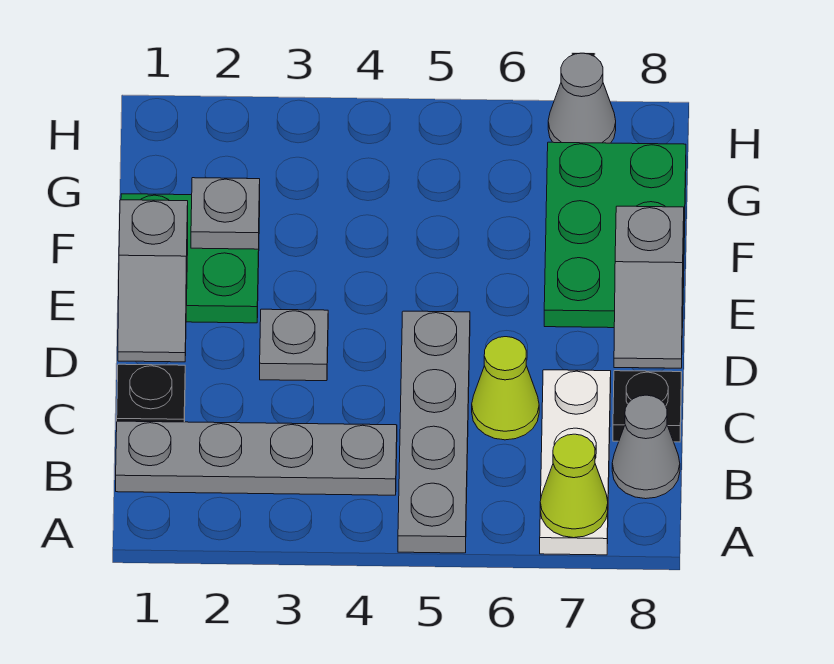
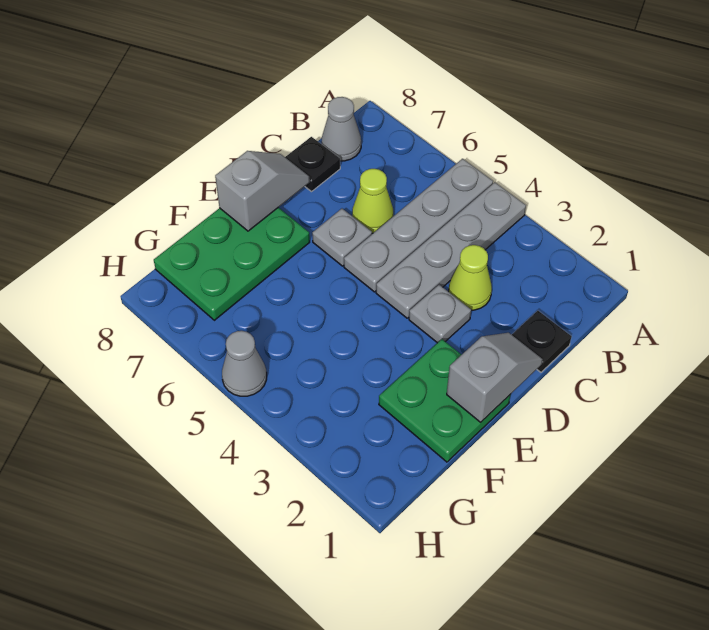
white 1x3 plate [540,370,611,555] -> none
lime 1x1 cone [540,434,608,538] -> lime 1x1 cone moved to [449,245,492,310]
grey 1x4 plate [116,421,397,495] -> grey 1x4 plate turned to [376,182,526,318]
grey 1x1 plate [191,178,260,249] -> grey 1x1 plate moved to [312,209,372,266]
grey 1x1 cone [548,53,616,143] -> grey 1x1 cone moved to [222,331,267,396]

